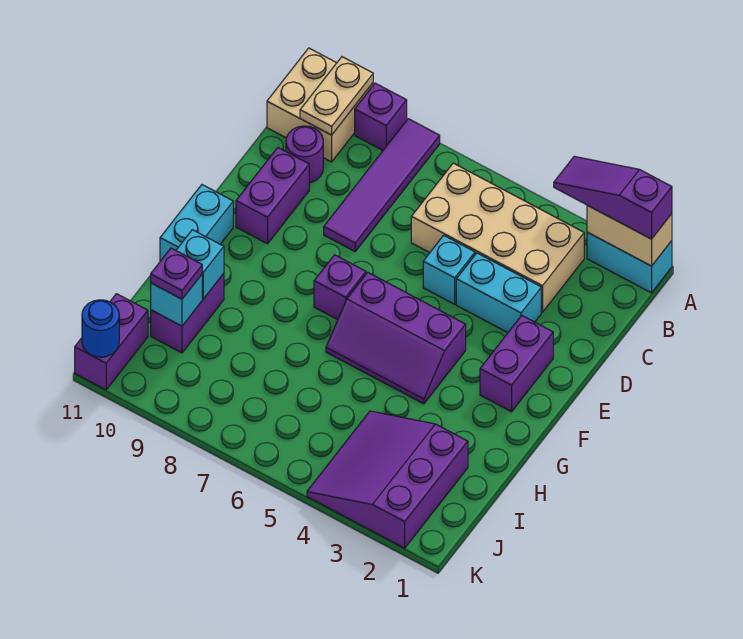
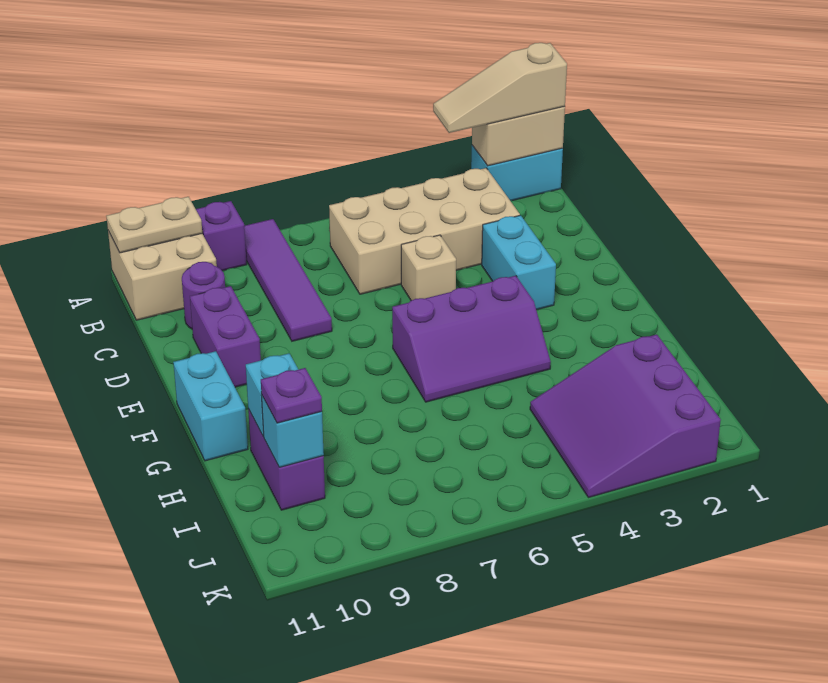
purple 1x3 slope [554,156,672,239] -> tan 1x3 slope [433,43,567,133]
tan 1x2 plate [300,57,373,135] -> tan 1x2 plate turned to [106,197,202,253]
cyan 1x2 brick [456,253,541,333] -> cyan 1x2 brick turned to [482,215,556,310]
cyan 1x1 brick [423,235,475,304] -> tan 1x1 brick [401,235,456,301]
purple 1x2 brick [480,316,553,412] -> none
purple 1x1 brick [314,255,366,320] -> none
purple 1x2 brick [75,294,148,390] -> none
blue 1x1 round brick [82,300,119,357] -> none

